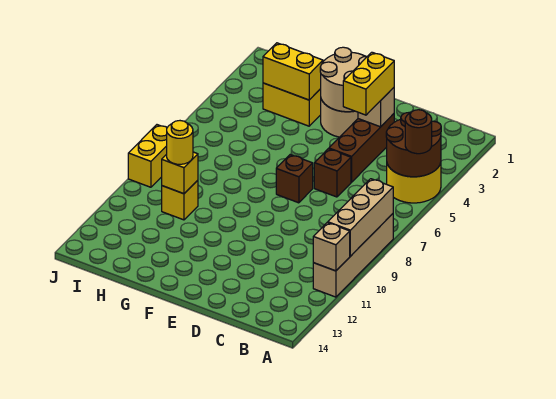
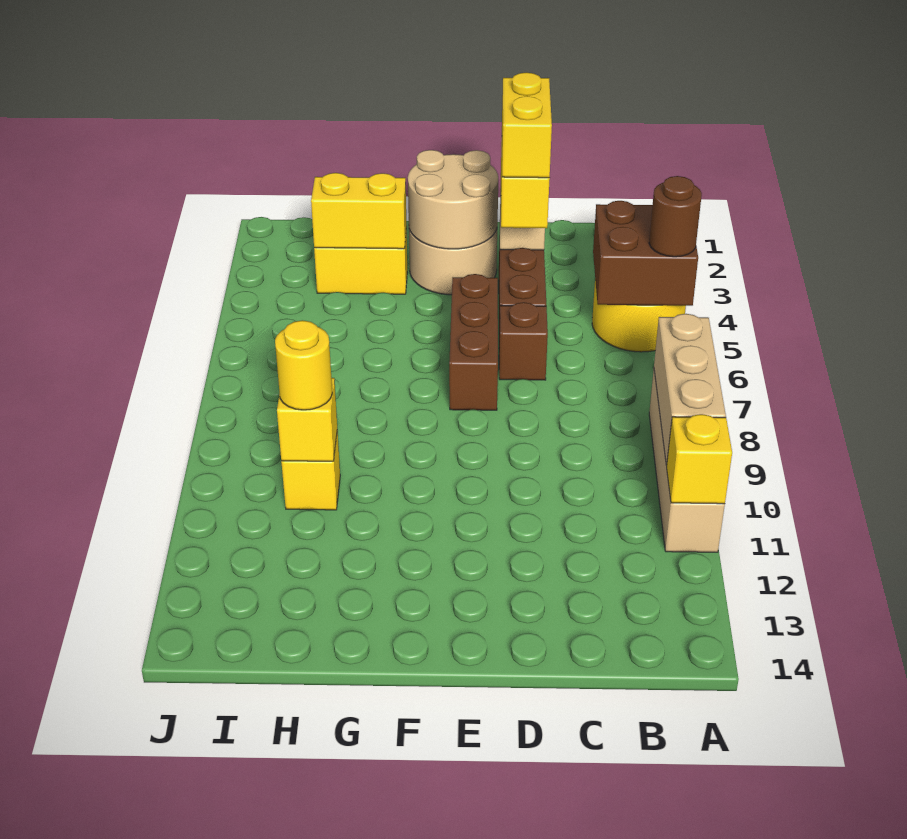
brown 2x2 round brick [386,112,441,177] -> brown 2x2 brick [593,201,698,306]
tan 1x1 brick [313,223,350,271] -> yellow 1x1 brick [666,414,732,504]
brown 1x1 brick [276,155,313,203] -> brown 1x3 brick [449,274,498,410]
yellow 1x2 brick [128,125,167,187] -> yellow 1x2 brick moved to [502,72,552,178]

